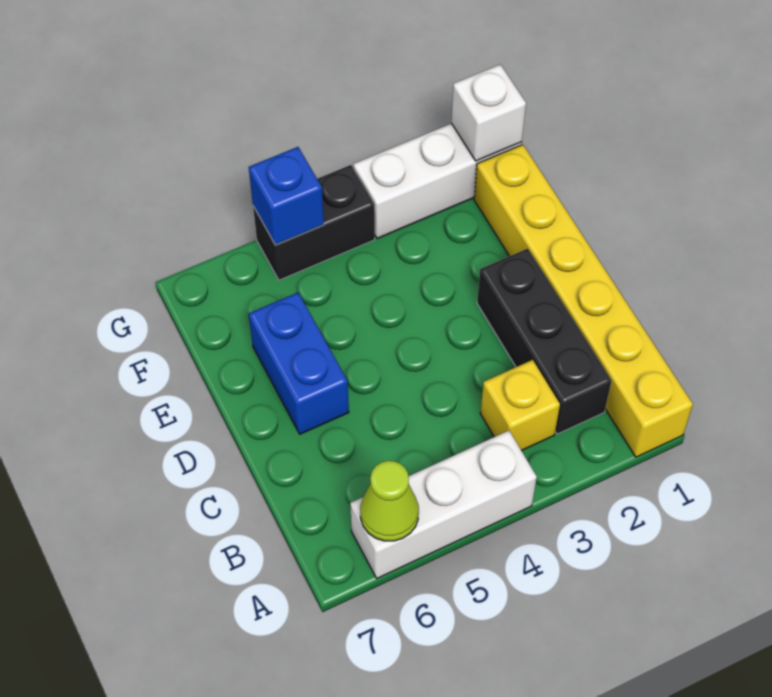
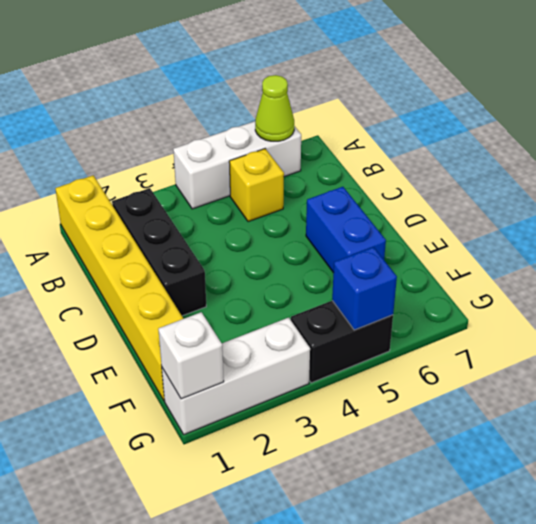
yellow 1x1 brick [480,360,560,451] -> yellow 1x1 brick moved to [229,149,284,222]

